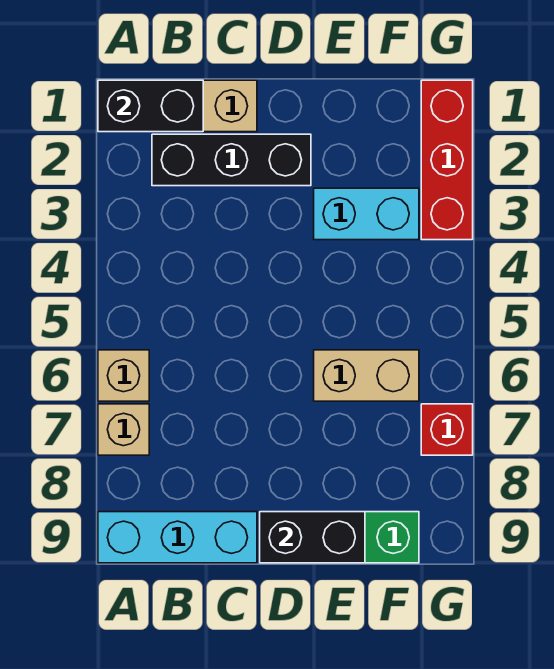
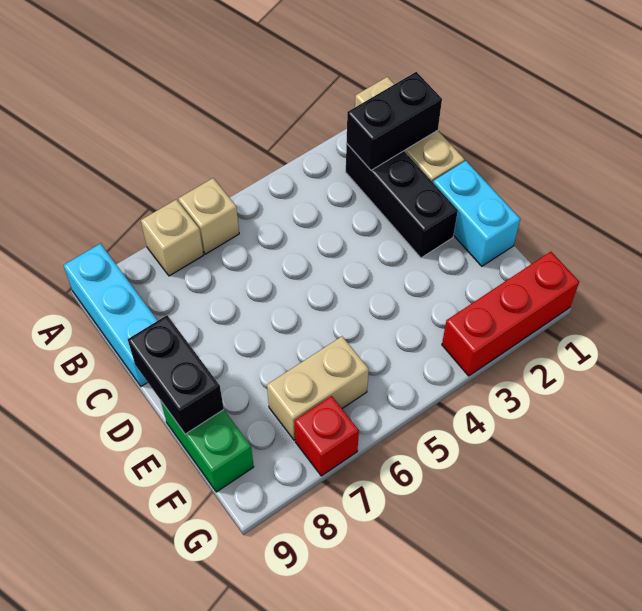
black 1x2 brick [98,80,203,132] -> black 1x2 brick turned to [347,72,442,170]
cyan 1x2 brick [314,188,419,240] -> cyan 1x2 brick moved to [433,161,520,266]
tan 1x2 brick [314,350,419,401] -> tan 1x2 brick turned to [267,336,369,440]

